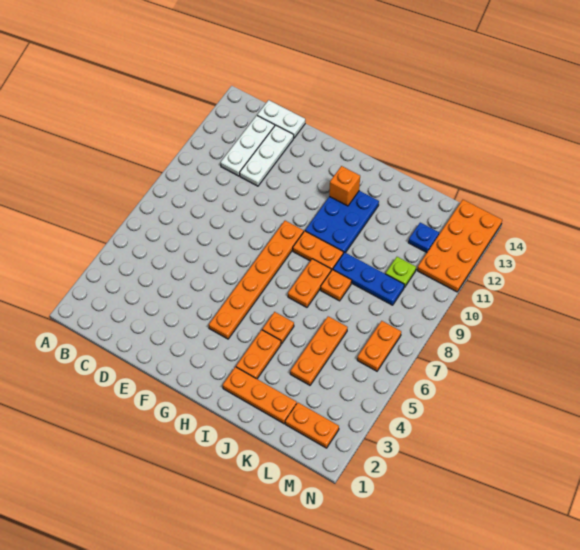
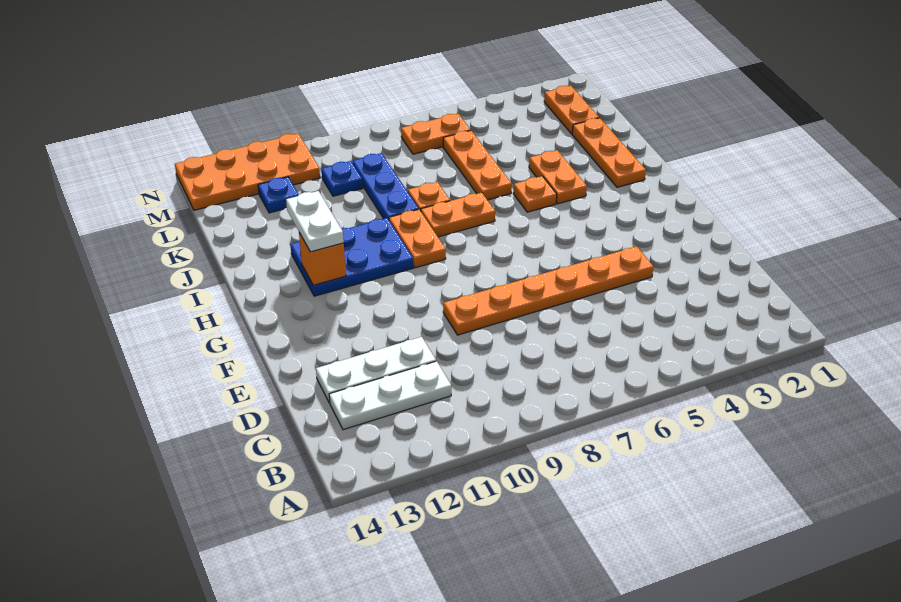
white 1x2 plate [257,100,305,138] -> white 1x2 plate moved to [286,191,344,252]
orange 1x6 plate [209,221,304,339] -> orange 1x6 plate moved to [443,246,654,335]
orange 1x2 plate [236,330,281,379] -> orange 1x2 plate turned to [529,150,587,204]
orange 1x3 plate [290,316,348,385] -> orange 1x3 plate turned to [443,131,512,200]
lime 1x1 plate [386,257,416,288] -> blue 1x1 plate [322,161,363,196]

